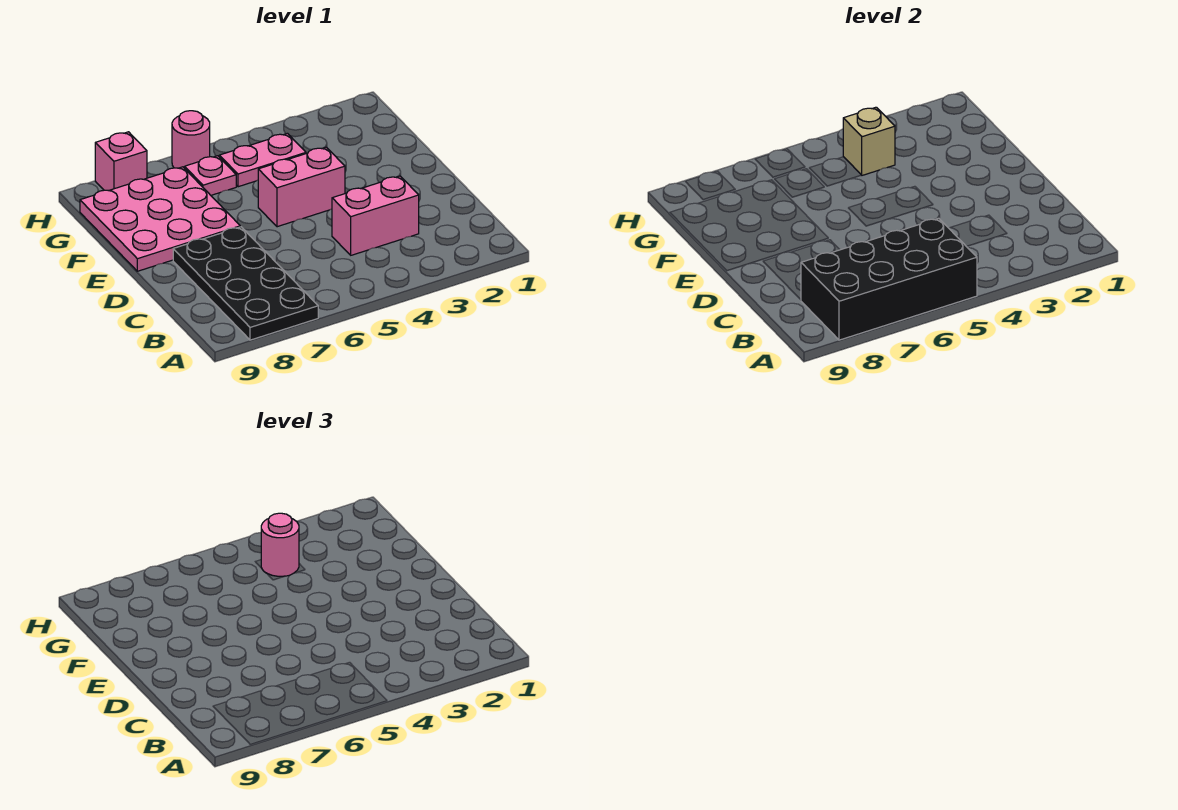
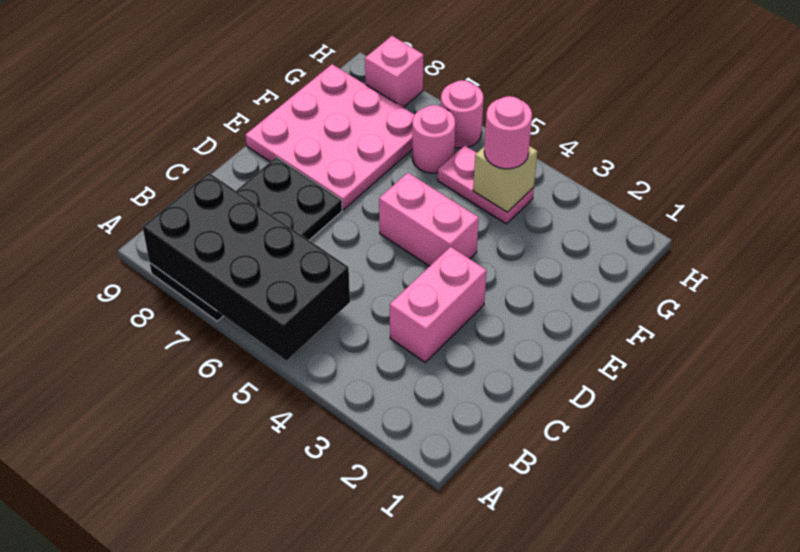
pink 1x2 brick [332,176,419,255] -> pink 1x2 brick turned to [390,247,487,362]
pink 1x1 plate [185,156,236,195] -> pink 1x1 round brick [412,105,455,173]

